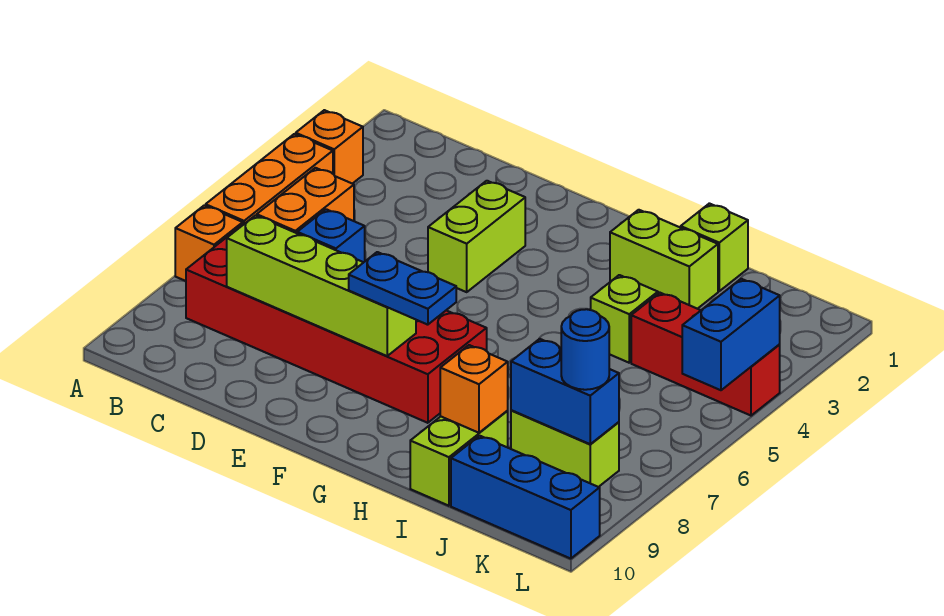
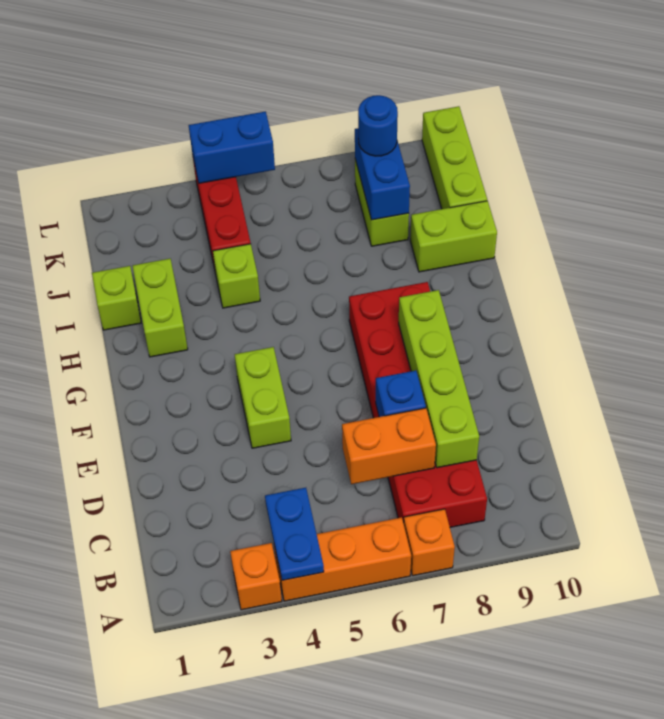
lime 1x2 brick [428,181,525,292] -> lime 1x2 brick turned to [235,347,291,448]
blue 1x2 plate [349,252,456,325] -> blue 1x2 plate moved to [265,488,324,580]
orange 1x1 brick [440,345,508,433] -> none
blue 1x3 brick [451,436,600,559] -> lime 1x3 brick [422,106,487,209]

